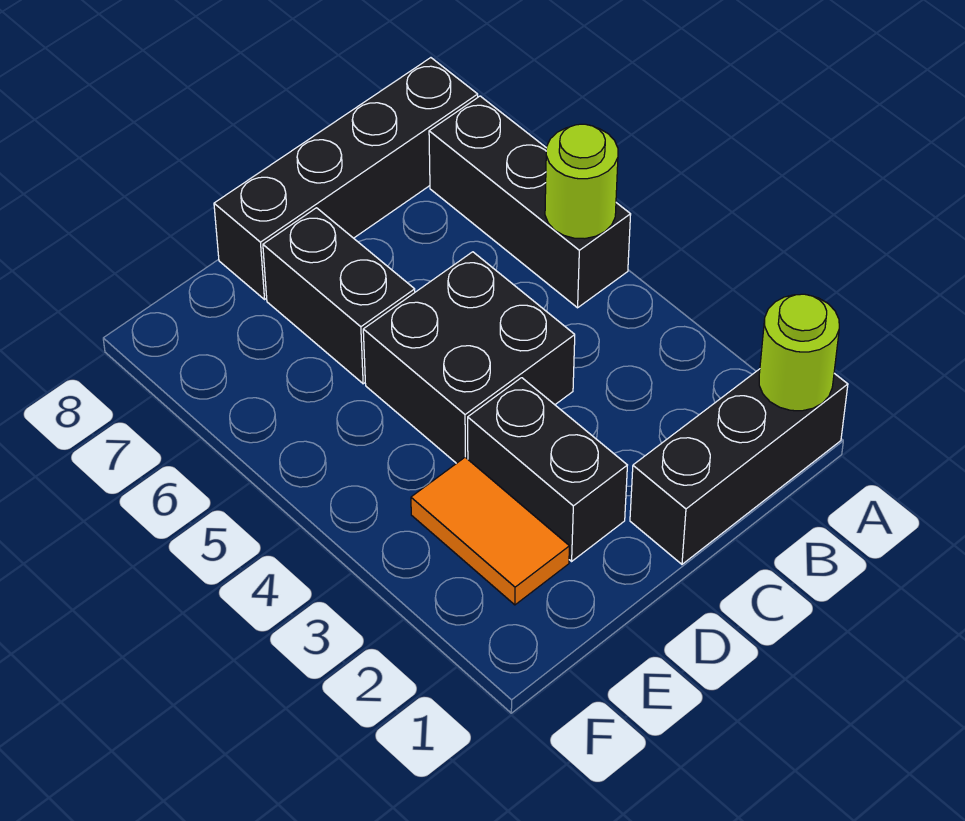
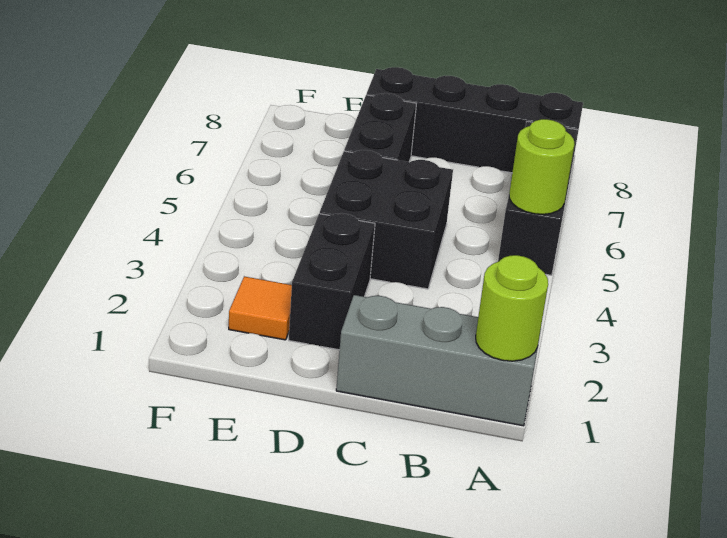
black 1x3 brick [630,369,848,564] -> grey 1x3 brick [336,295,541,426]
orange 1x2 tile [411,457,569,605] -> orange 1x1 tile [229,276,292,340]

